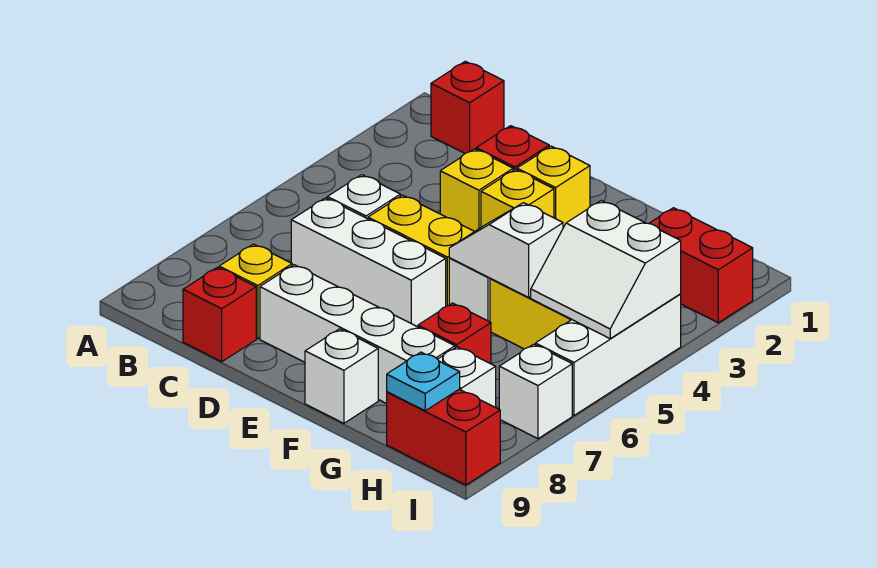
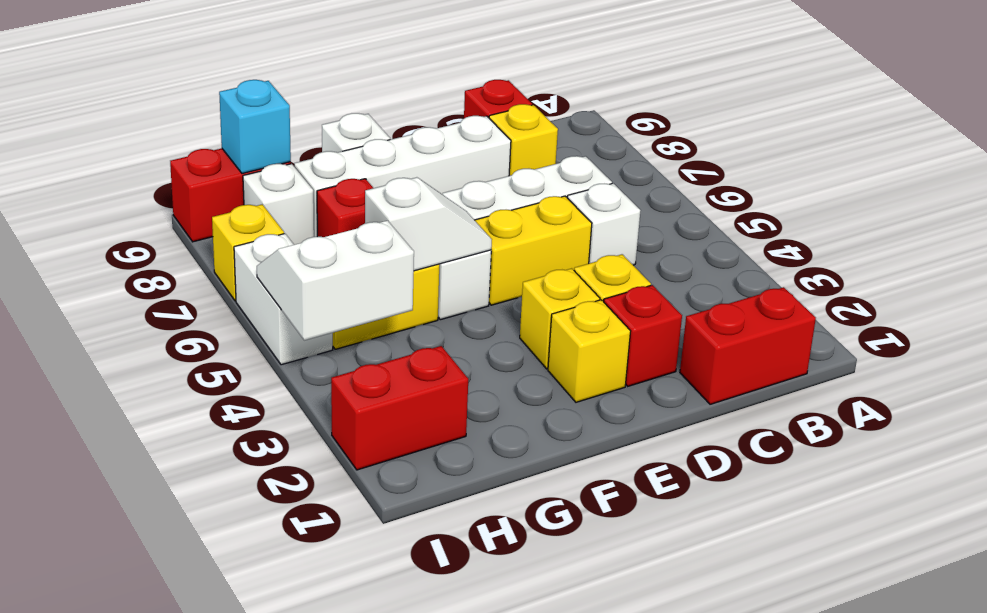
red 1x1 brick [431,61,504,153] -> red 1x2 brick [680,287,816,404]
cyan 1x1 plate [387,352,460,411] -> cyan 1x1 brick [219,80,291,173]
white 1x3 brick [535,294,681,415] -> white 1x2 brick [234,234,333,365]
white 1x1 brick [499,344,572,439] -> yellow 1x1 brick [212,204,284,301]

